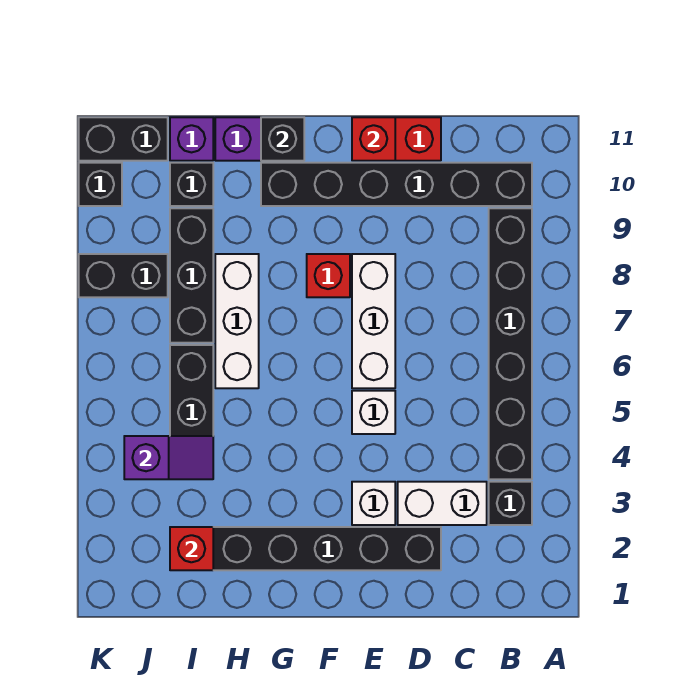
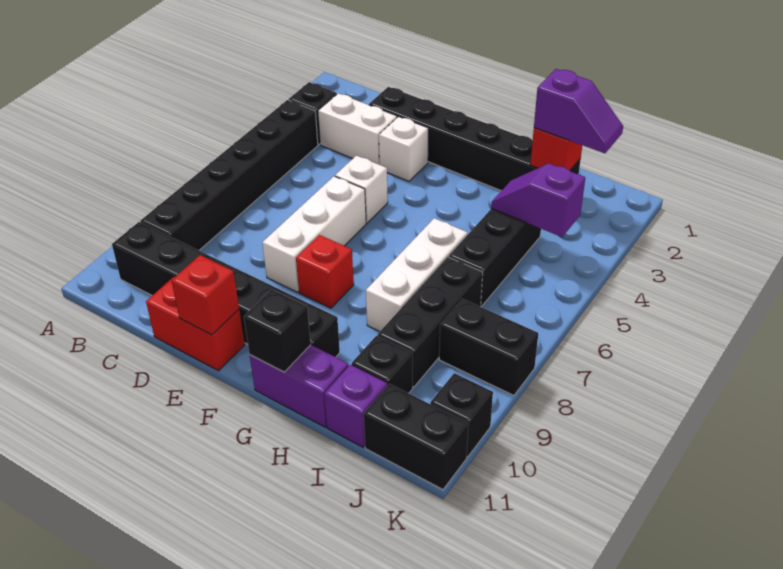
none -> purple 1x2 slope [534,69,623,153]

